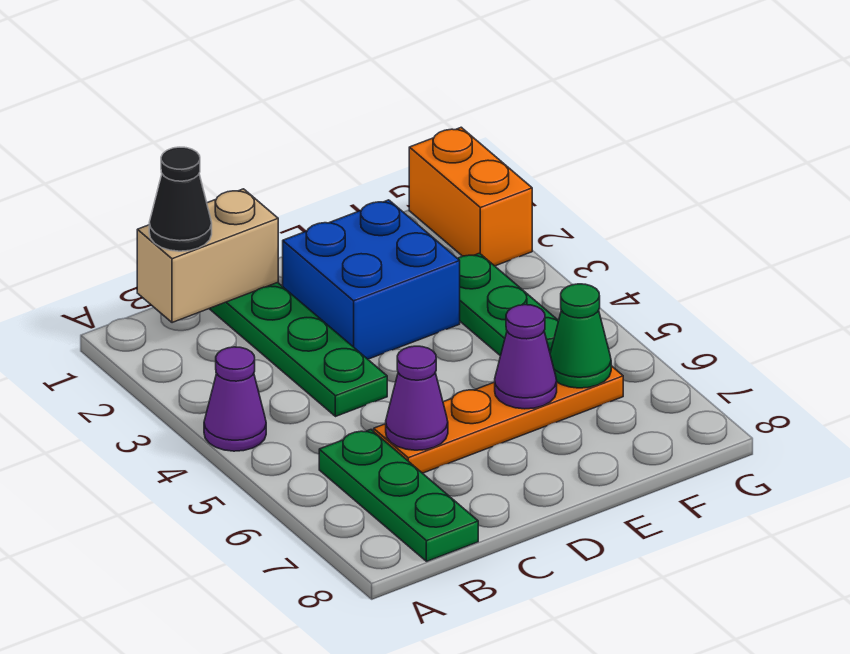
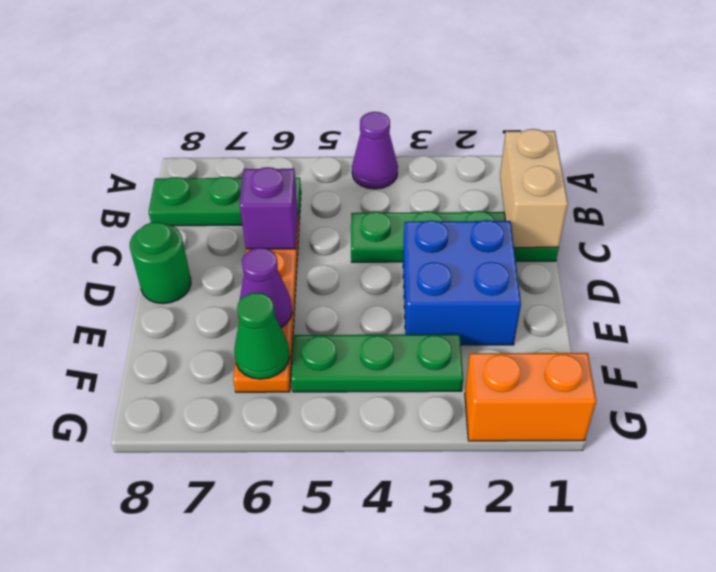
black 1x1 cone [149,147,212,251] -> none
purple 1x1 cone [386,346,448,450] -> purple 1x1 brick [240,167,298,249]
none -> green 1x1 round brick [130,222,191,304]

